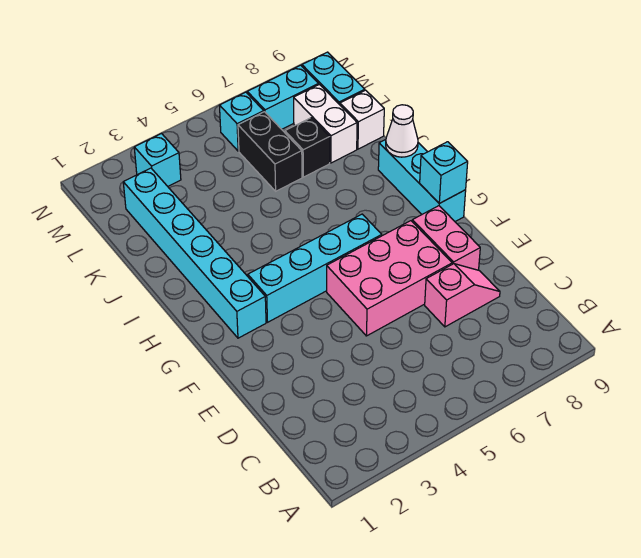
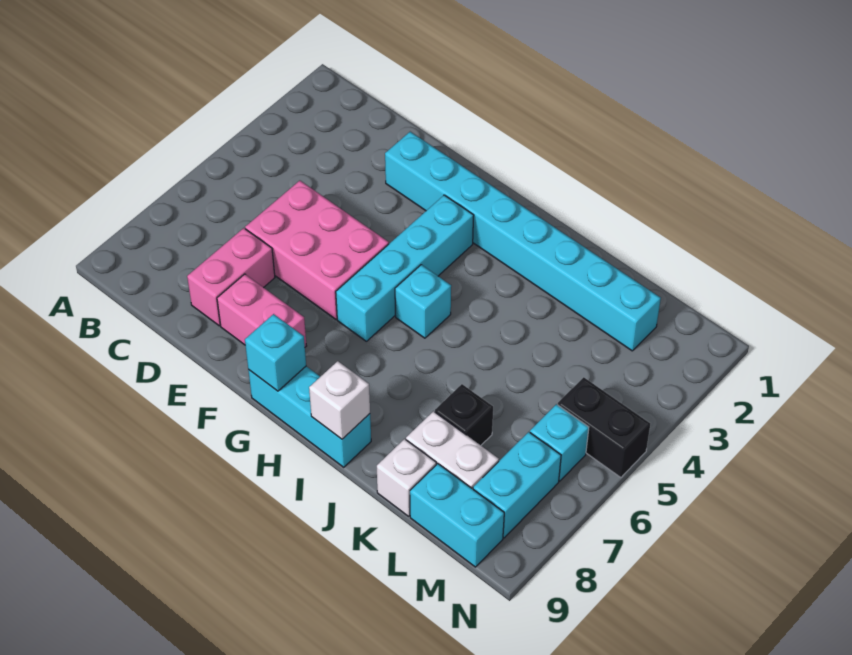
pink 1x2 slope [425,264,500,327] -> pink 1x2 brick [187,228,275,326]
pink 2x3 brick [327,221,452,336] -> pink 2x3 brick turned to [245,181,389,319]
cyan 1x6 brick [123,168,266,338] -> cyan 1x8 brick [385,132,661,351]
white 1x1 cone [386,105,418,157] -> white 1x1 brick [309,361,370,439]
black 1x2 brick [238,112,302,191] -> black 1x2 brick moved to [558,377,650,478]
cyan 1x1 brick [134,134,181,186] -> cyan 1x1 brick moved to [395,265,451,338]

